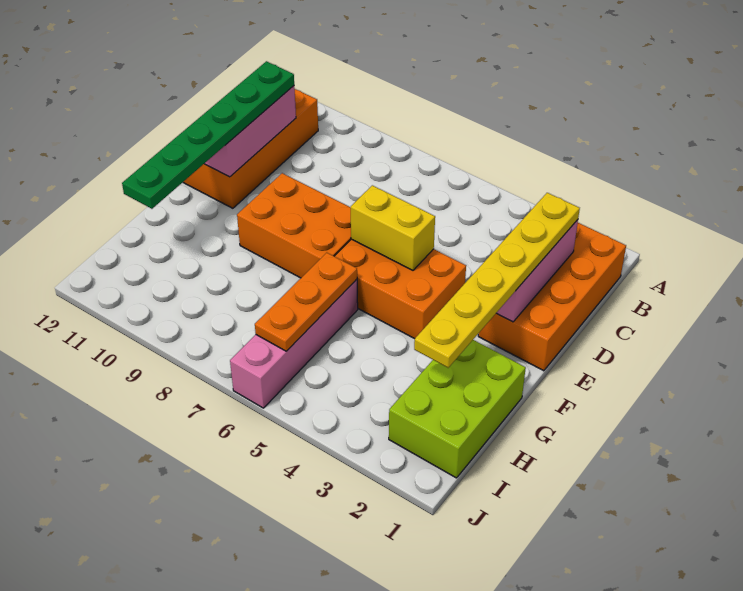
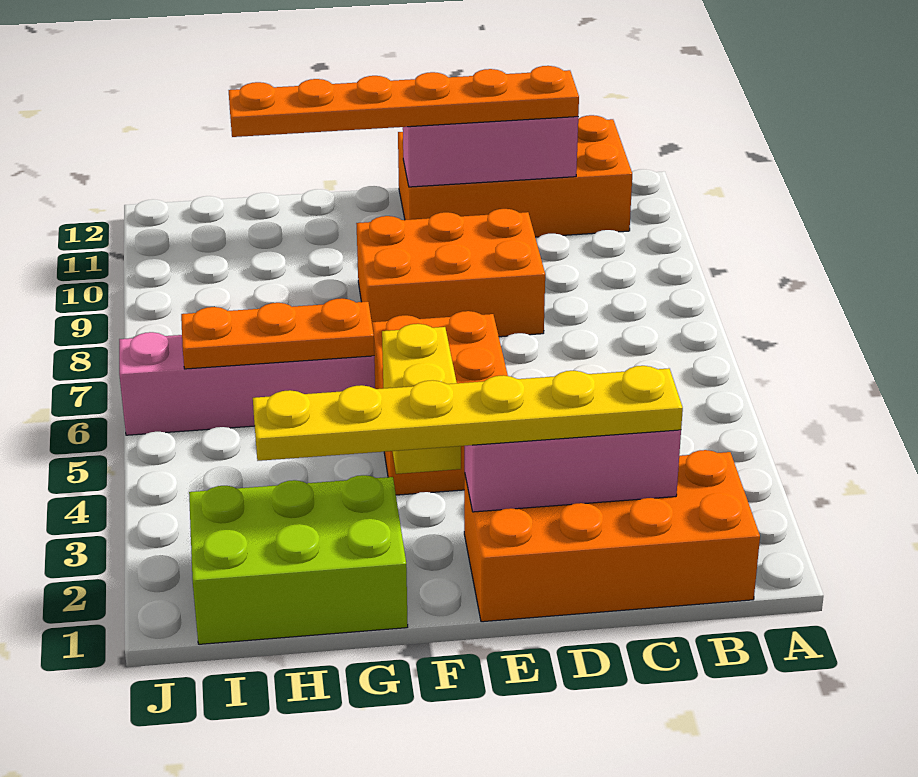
green 1x6 plate [122,61,294,209] -> orange 1x6 plate [229,66,579,137]
yellow 1x2 brick [350,185,435,270] -> yellow 1x2 brick moved to [382,324,461,474]
orange 2x3 brick [237,173,351,278] -> orange 2x3 brick turned to [356,209,545,337]

